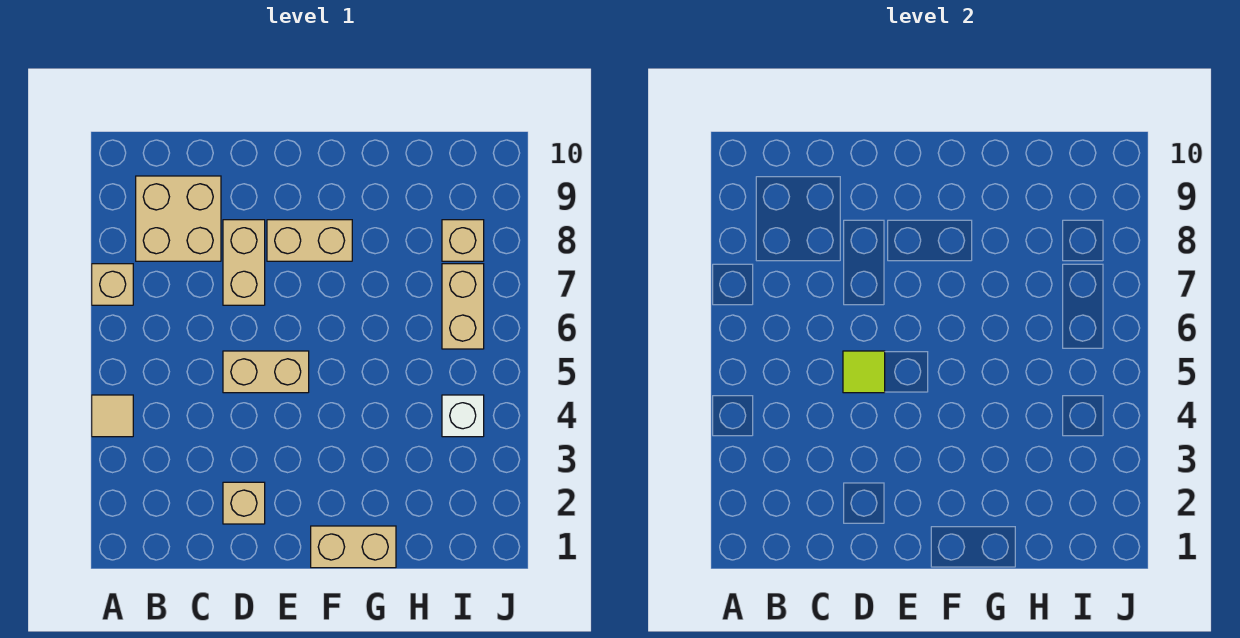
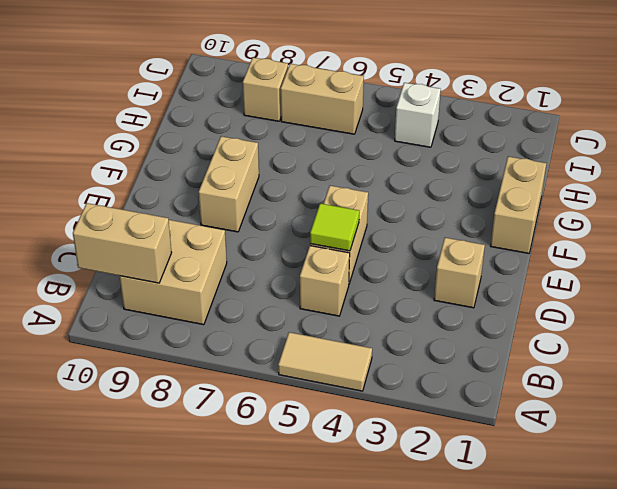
tan 1x1 tile [92,395,133,437] -> tan 1x2 tile [278,332,372,391]
tan 1x1 brick [92,264,133,305] -> tan 1x1 brick moved to [300,246,350,316]
tan 1x2 brick [223,220,265,305] -> tan 1x2 brick moved to [73,203,172,283]

